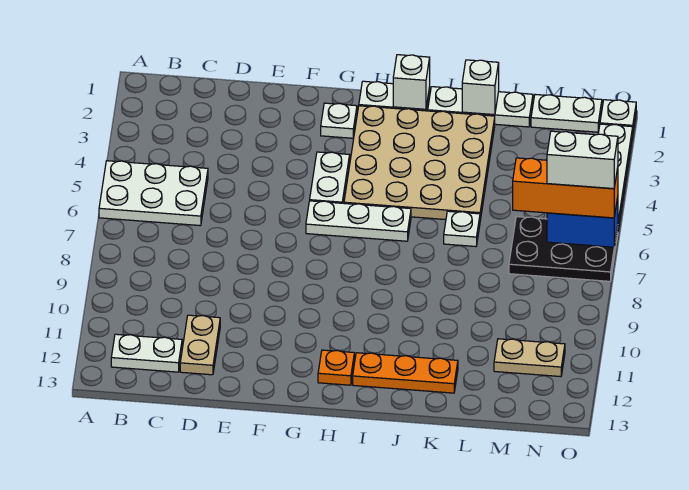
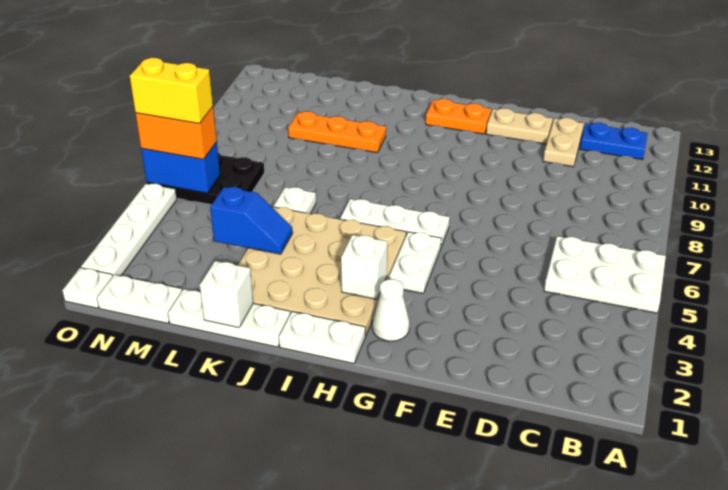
white 1x2 plate [111,334,182,372] -> blue 1x2 plate [580,123,648,160]
white 1x1 plate [321,103,357,138] -> white 1x1 cone [372,279,410,341]
orange 1x1 plate [318,350,354,385] -> orange 1x2 plate [426,99,491,134]
white 1x1 brick [393,55,430,109] -> white 1x1 brick moved to [341,235,387,299]
orange 1x3 plate [353,353,458,393] -> orange 1x3 plate moved to [288,111,386,153]
none -> blue 1x2 slope [210,187,293,254]
orange 1x3 brick [513,158,618,218] -> orange 1x2 brick [136,107,217,159]
tan 1x2 plate [494,339,565,377] -> tan 1x2 plate moved to [486,108,553,144]
white 1x2 brick [547,131,618,189] -> yellow 1x2 brick [130,58,213,123]

